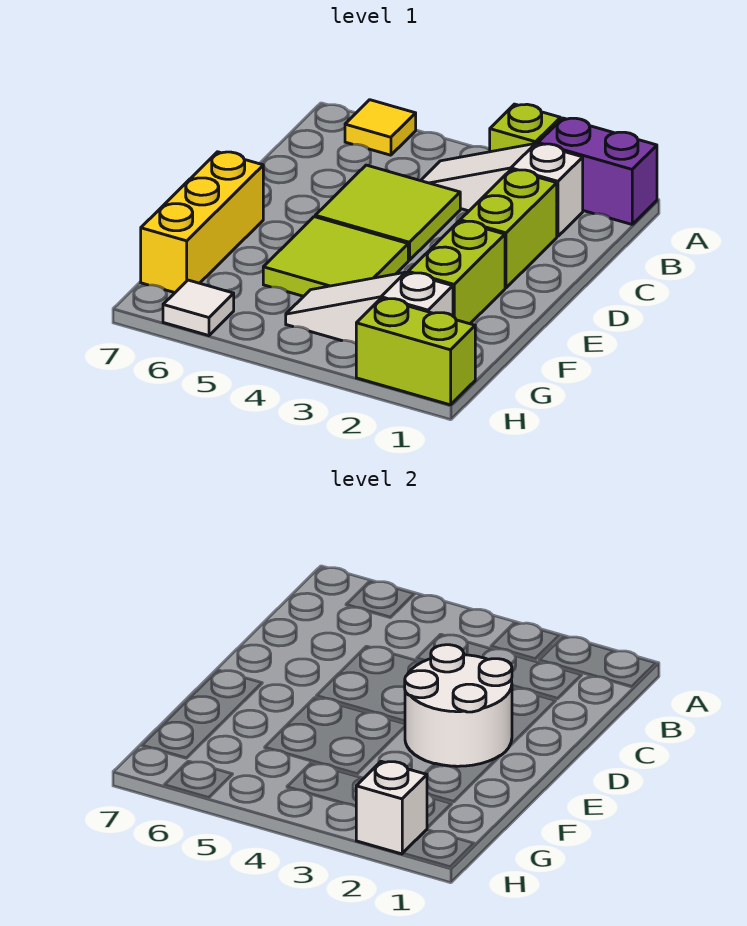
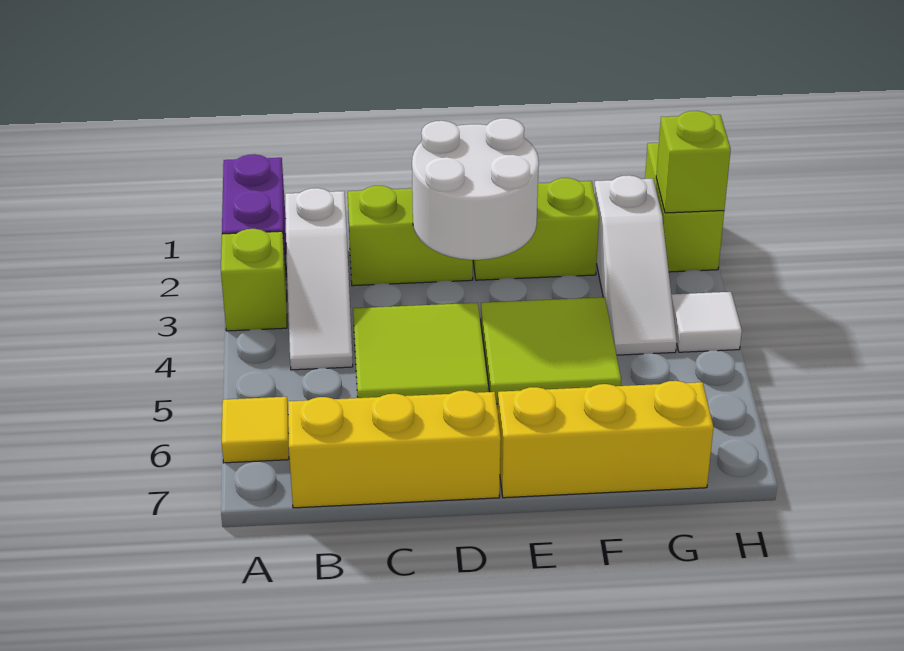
none -> yellow 1x3 brick [288,390,501,508]
white 1x1 brick [356,761,427,854] -> lime 1x1 brick [656,111,731,213]
white 1x1 tile [163,280,234,336] -> white 1x1 tile moved to [671,292,742,352]

